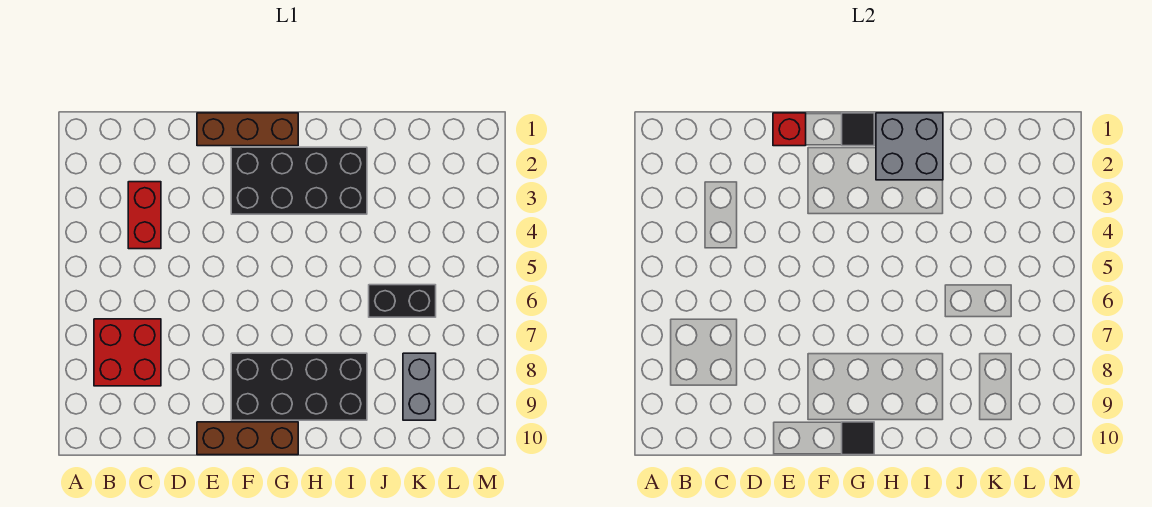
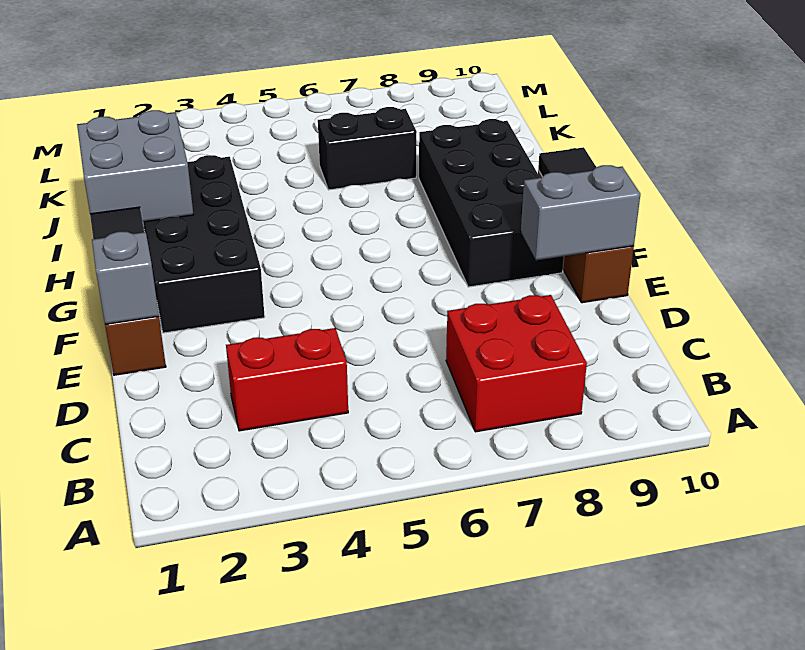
red 1x1 brick [773,113,806,146] -> grey 1x1 brick [92,232,159,324]
black 1x2 brick [369,285,436,317] -> black 1x2 brick turned to [318,107,417,190]
grey 1x2 brick [403,353,436,420] -> grey 1x2 brick moved to [521,165,640,260]

